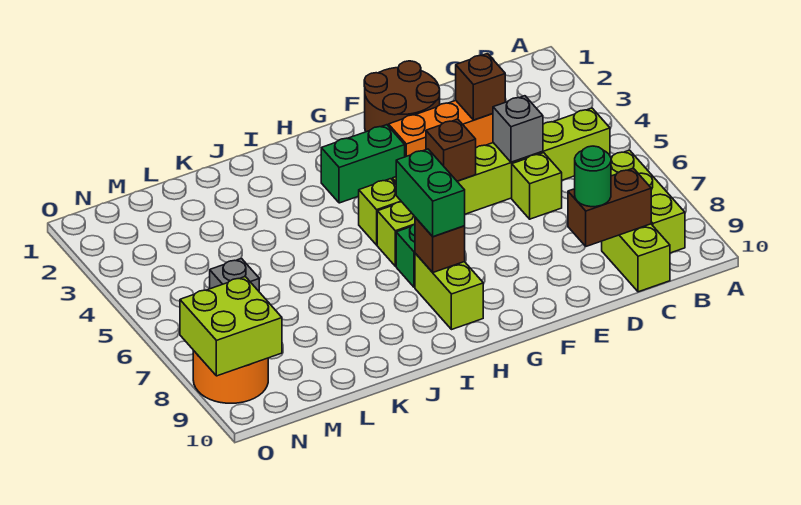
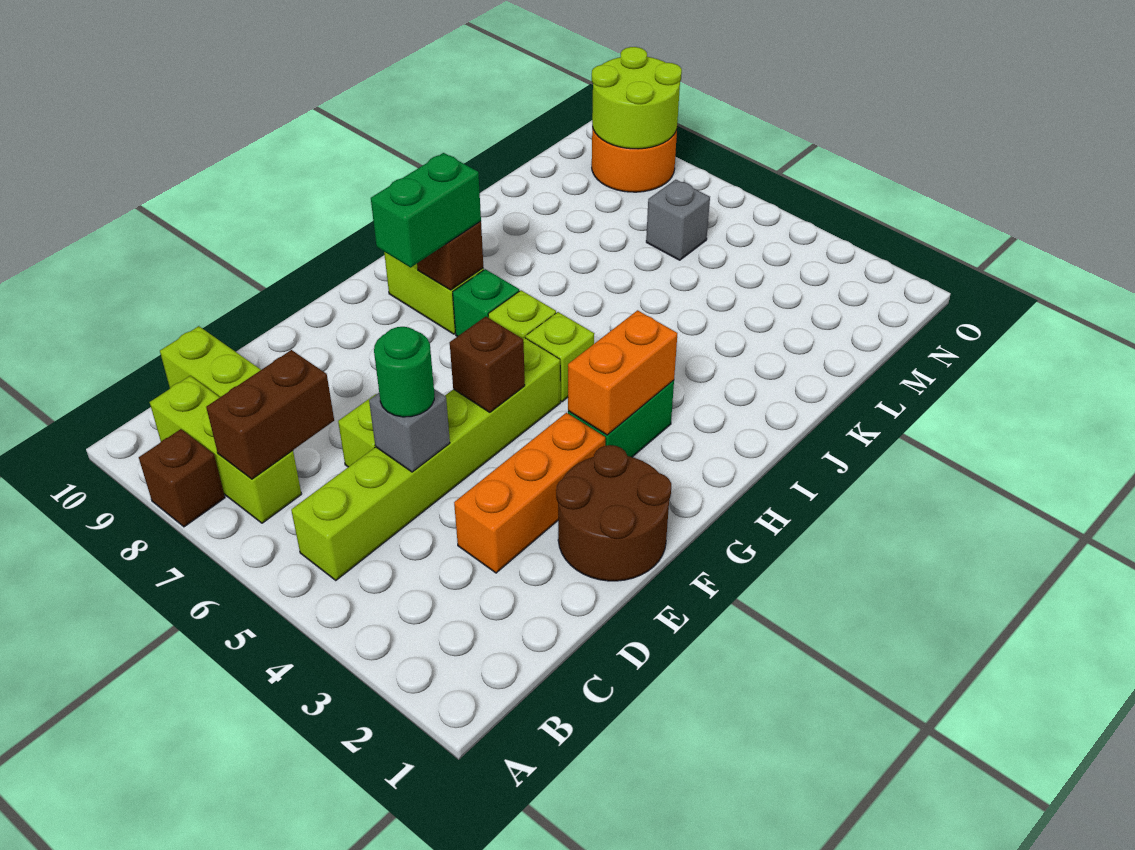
brown 1x2 brick [568,168,651,246] -> brown 1x2 brick moved to [206,350,334,479]
brown 1x1 brick [456,54,505,120] -> brown 1x1 brick moved to [139,429,225,527]
green 1x1 round brick [575,146,611,207] -> green 1x1 round brick moved to [374,327,434,417]
none -> orange 1x2 brick [568,310,677,435]
green 1x2 brick [396,149,465,237] -> green 1x2 brick turned to [371,153,481,268]
lime 2x2 brick [180,277,282,376] -> lime 2x2 round brick [592,47,682,149]

